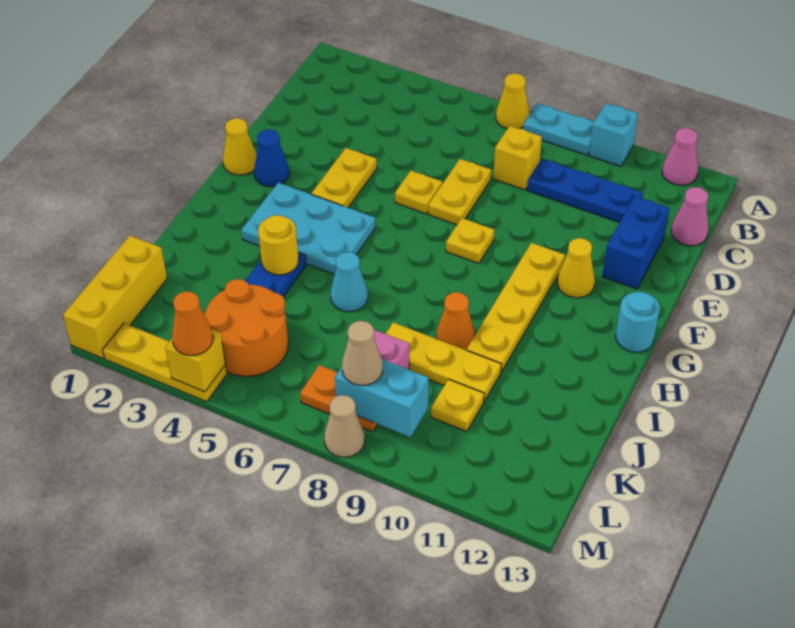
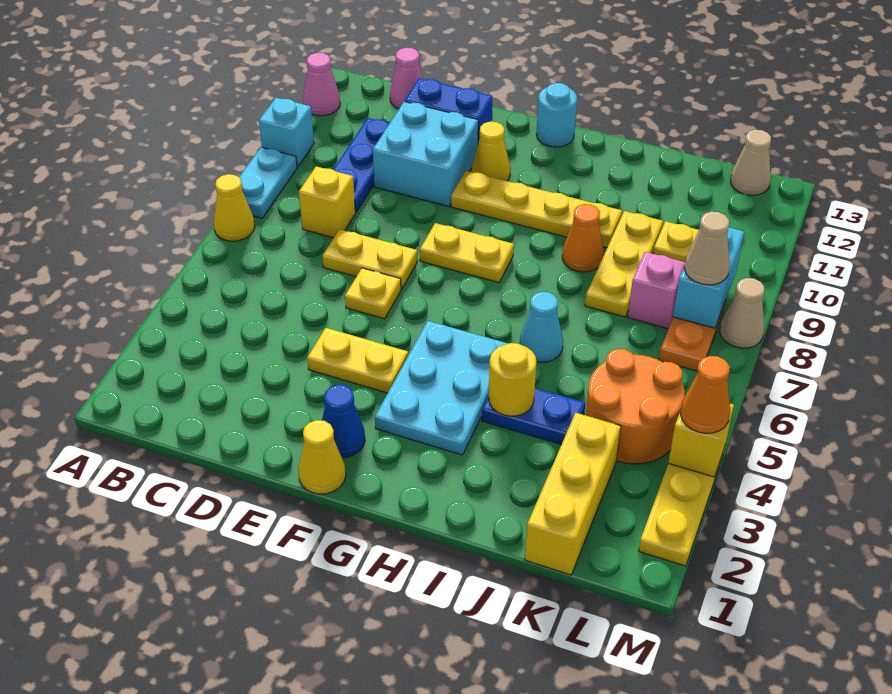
none -> cyan 2x2 brick [373,101,478,206]
yellow 1x1 plate [446,218,495,264] -> yellow 1x2 plate [420,223,514,283]
yellow 1x3 brick [63,236,167,358] -> yellow 1x3 brick turned to [525,413,621,575]
none -> tan 1x1 cone [730,130,771,195]

